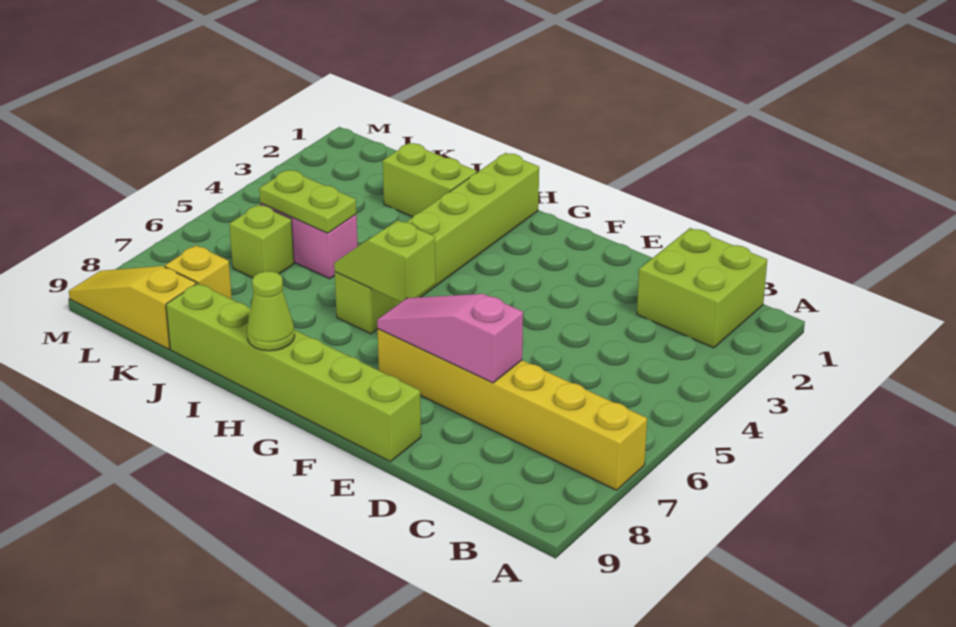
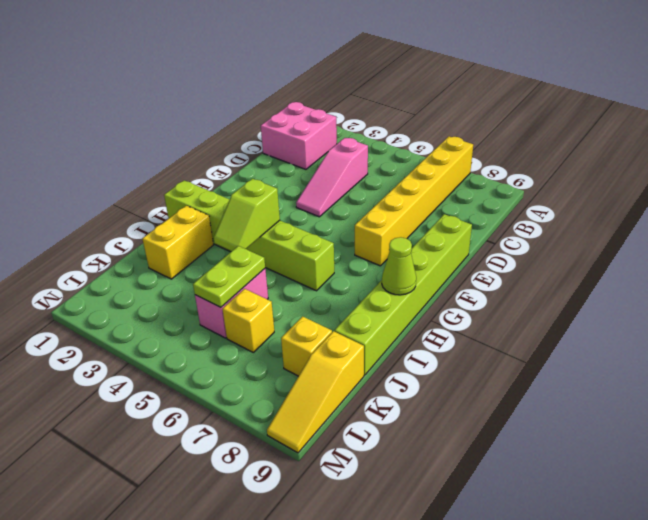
lime 2x2 brick [637,228,767,348] -> pink 2x2 brick [261,102,337,169]
pink 1x3 slope [377,294,523,383] -> pink 1x3 slope moved to [296,138,368,217]
lime 1x2 slope [334,220,436,302] -> lime 1x2 slope moved to [214,179,280,251]
lime 1x2 brick [383,143,477,217] -> yellow 1x2 brick [142,206,213,279]
lime 1x1 brick [229,205,294,278] -> yellow 1x1 brick [223,289,274,352]

